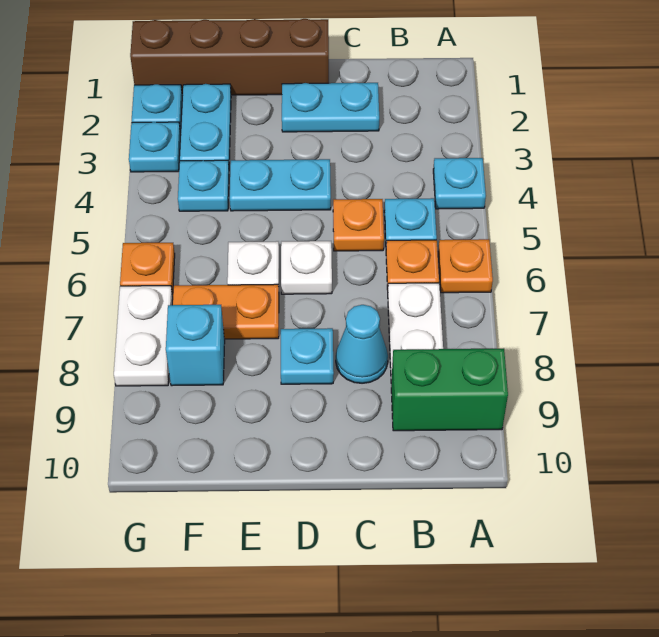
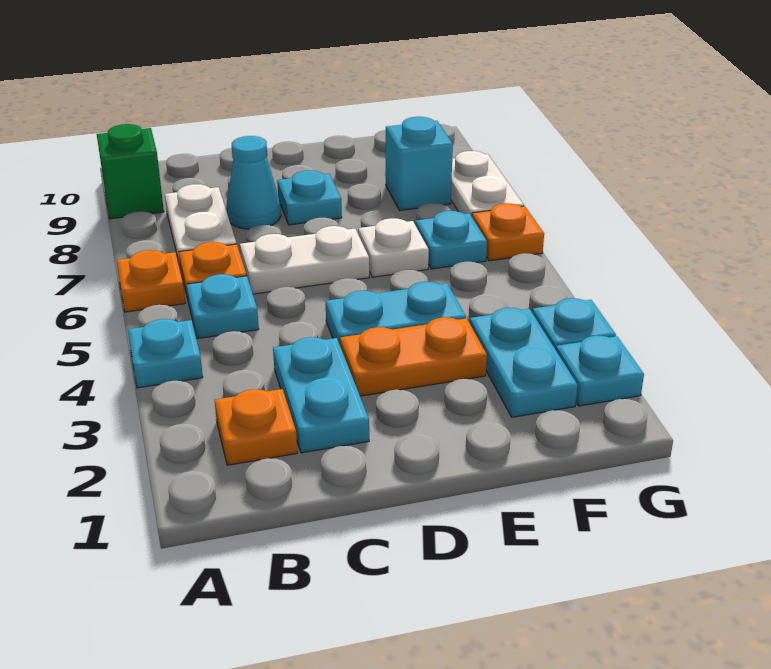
green 1x2 brick [391,348,508,431] -> green 1x1 brick [97,124,164,219]
cyan 1x2 plate [282,82,379,132] -> cyan 1x2 plate turned to [273,337,369,453]
orange 1x1 plate [333,199,384,251] -> orange 1x1 plate moved to [215,389,297,465]
brown 1x4 brick [130,19,329,96] -> none
white 1x1 plate [281,241,332,294] -> white 1x2 plate [240,226,369,294]
orange 1x2 plate [173,284,279,339] -> orange 1x2 plate moved to [340,317,487,396]
cyan 1x1 plate [178,160,229,211] -> cyan 1x1 plate moved to [416,211,487,269]

